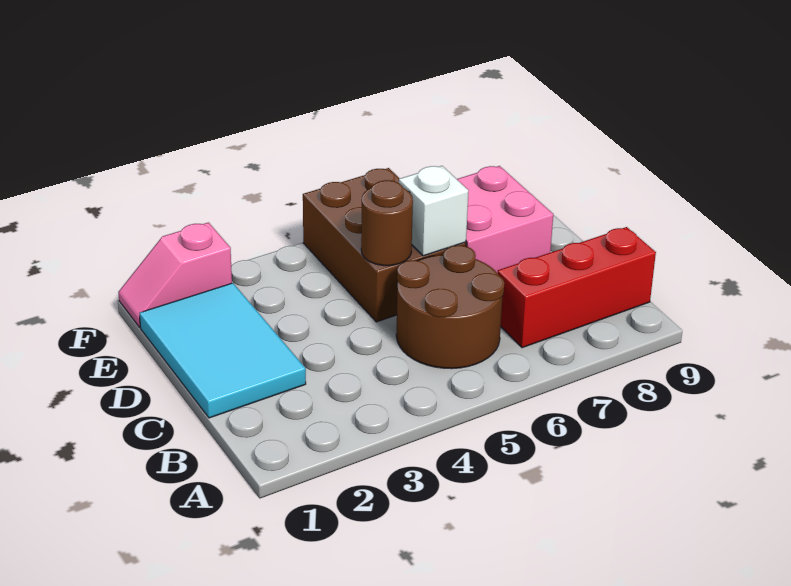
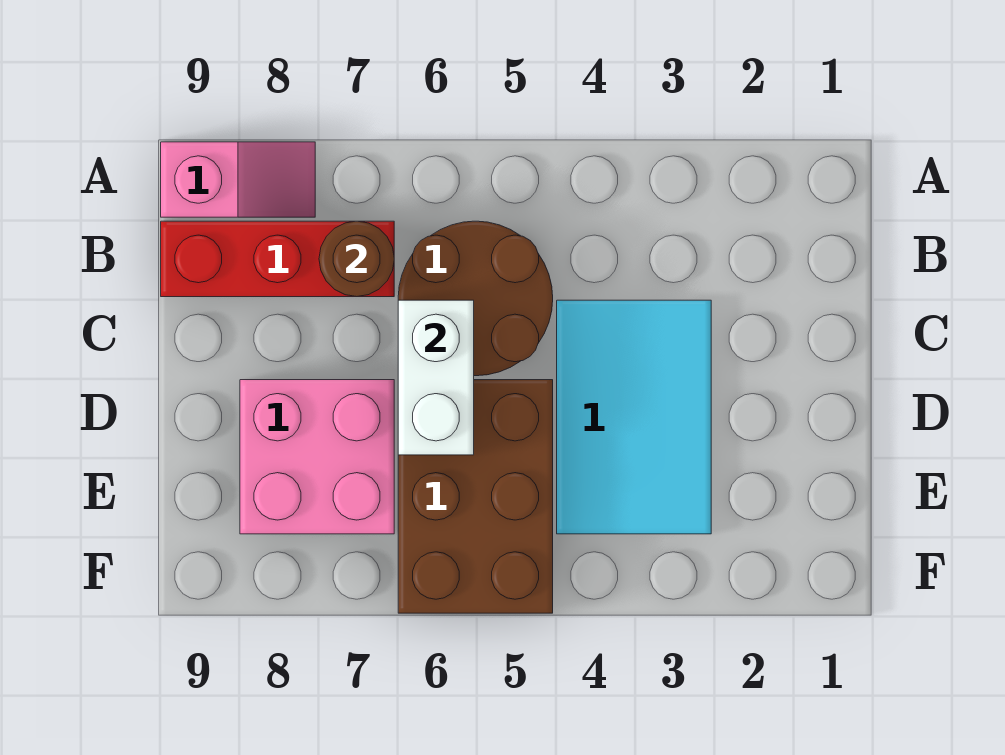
cyan 2x3 tile [139,283,306,418] -> cyan 2x3 tile moved to [557,300,711,534]
brown 1x1 round brick [361,180,413,266] -> brown 1x1 round brick moved to [319,221,394,297]
white 1x1 brick [399,166,469,256] -> white 1x2 brick [398,300,474,455]
pink 1x2 slope [118,223,232,327] -> pink 1x2 slope moved to [161,142,315,217]

